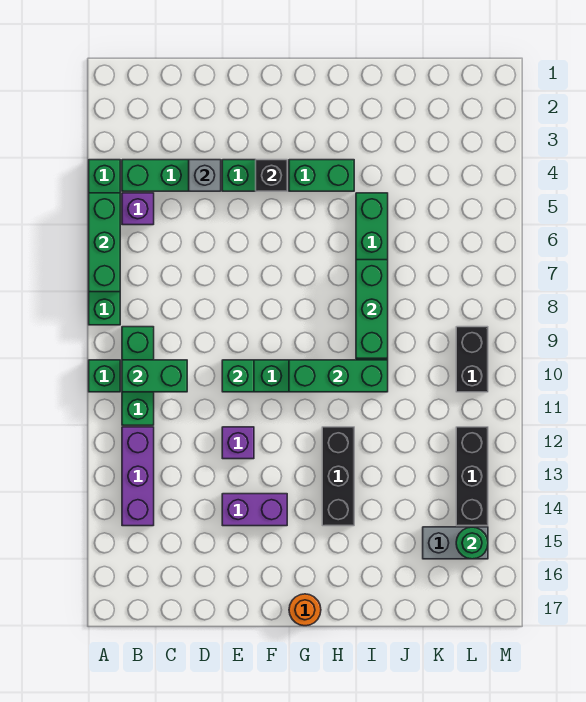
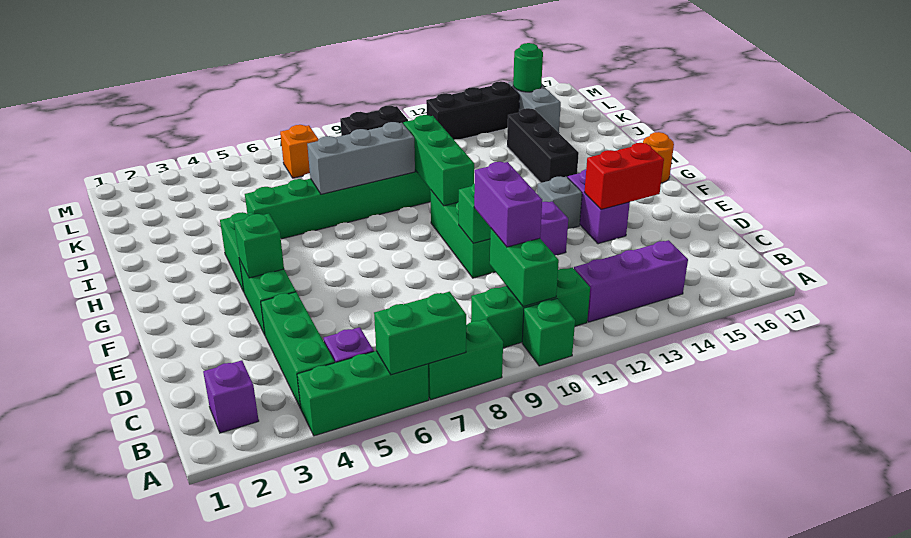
green 1x3 brick [89,193,120,292] -> green 1x2 brick [374,292,466,375]
none -> purple 1x1 brick [203,360,259,433]
none -> purple 1x2 brick [474,162,542,247]
grey 1x1 brick [189,160,221,191] -> grey 1x1 brick moved to [537,176,582,229]
none -> red 1x2 brick [584,143,664,209]
black 1x1 brick [256,160,287,191] -> green 1x1 brick [234,214,284,278]
black 1x3 brick [322,427,354,526] -> black 1x3 brick turned to [507,108,579,183]
green 1x3 brick [356,260,388,358] -> grey 1x3 brick [307,122,415,194]
none -> orange 1x1 brick [280,125,319,178]

